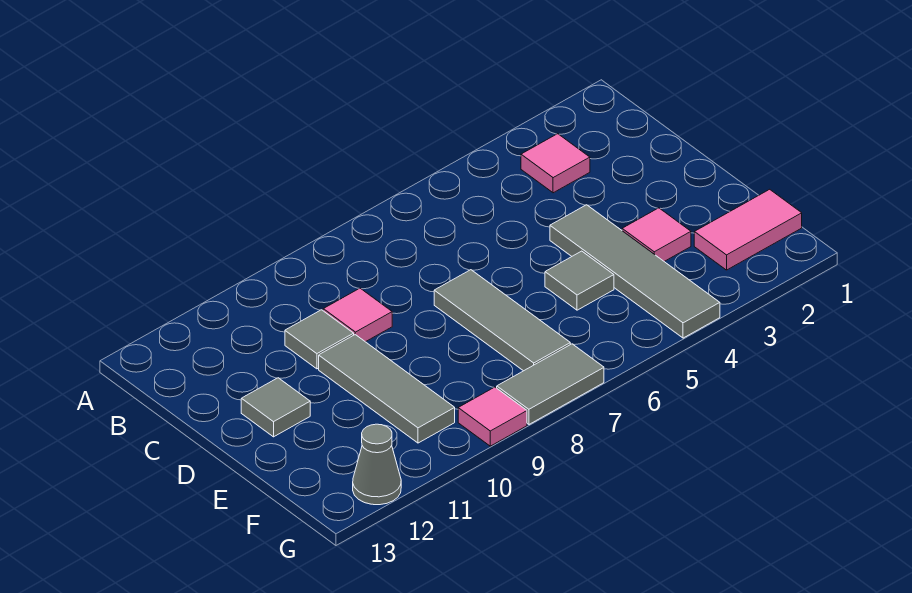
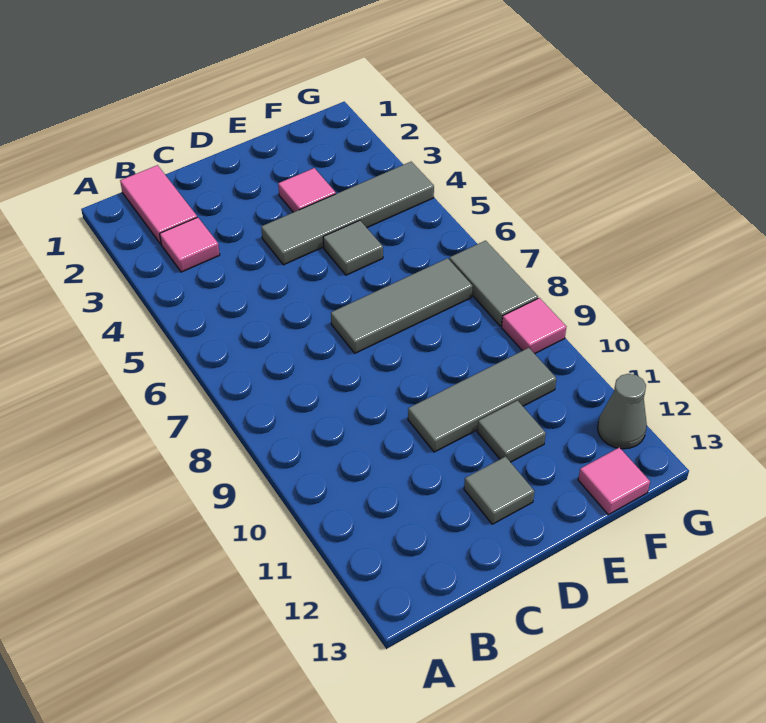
pink 1x1 tile [323,288,392,342] -> pink 1x1 tile moved to [578,447,650,515]
grey 1x1 tile [285,310,354,369] -> grey 1x1 tile moved to [477,401,546,462]
pink 1x2 tile [694,189,802,270] -> pink 1x2 tile moved to [120,165,197,244]

